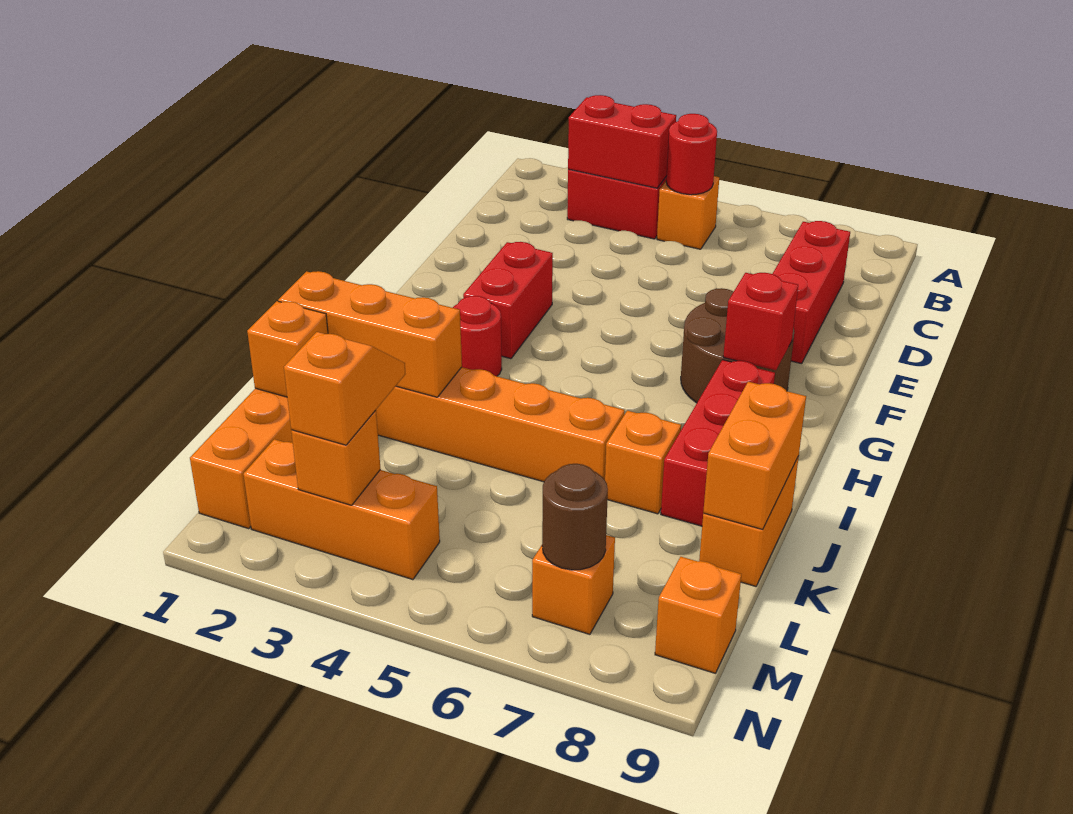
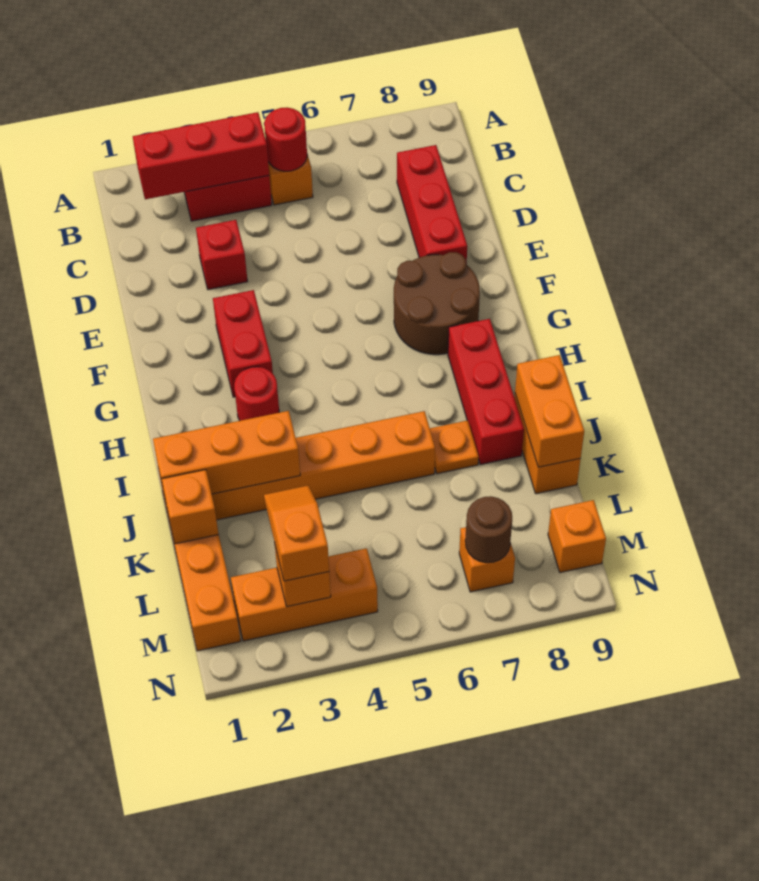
red 1x2 brick [568,95,676,188] -> red 1x3 brick [133,112,269,199]
red 1x1 brick [723,273,798,370] -> red 1x1 brick moved to [196,220,248,290]
orange 1x1 brick [605,411,681,514] -> orange 1x1 plate [430,420,479,474]

